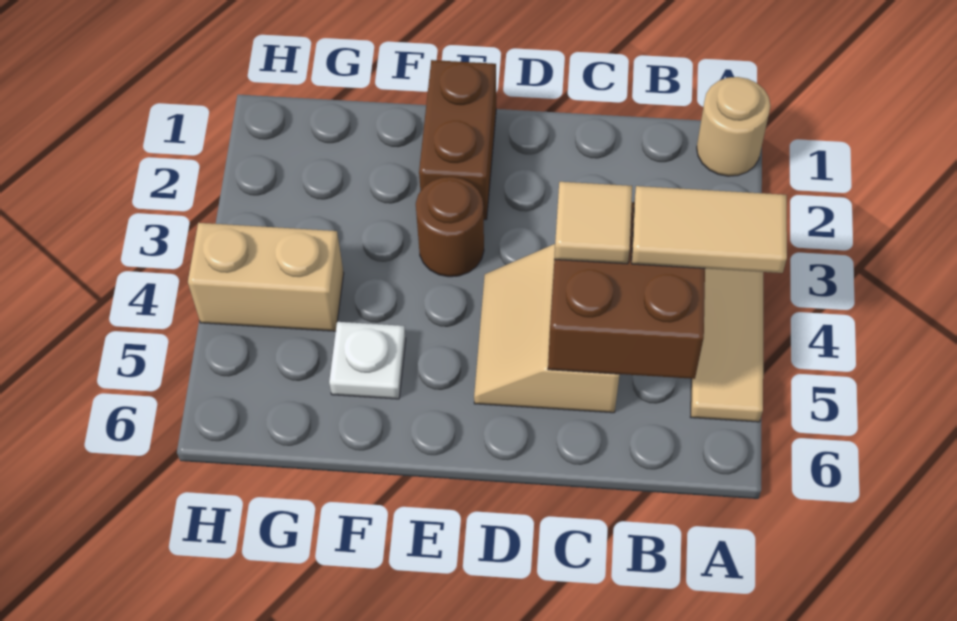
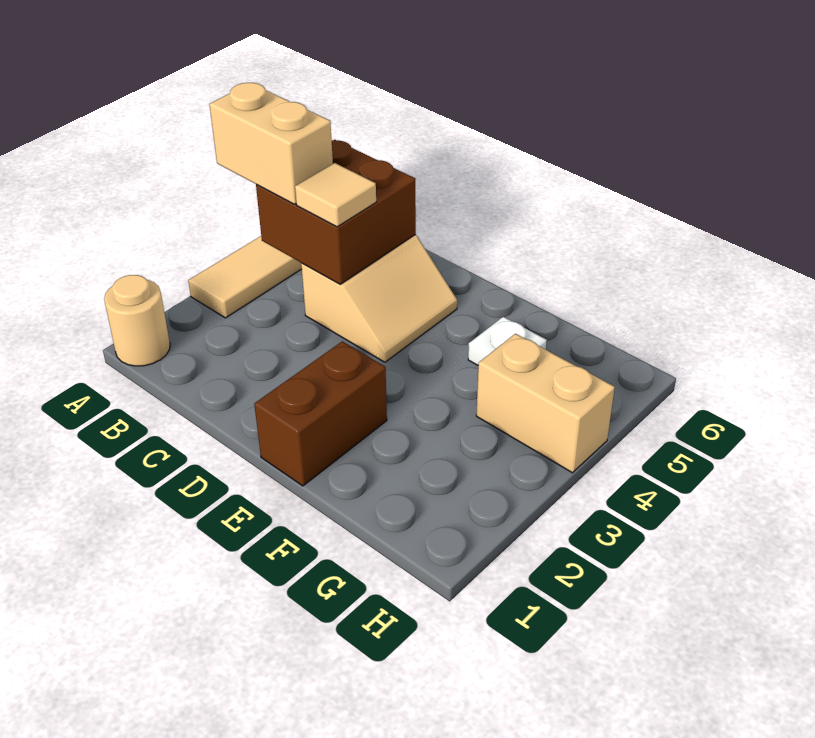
tan 1x2 tile [632,186,787,273] -> tan 1x2 brick [209,83,333,204]
brown 1x1 round brick [416,177,484,277] -> none

